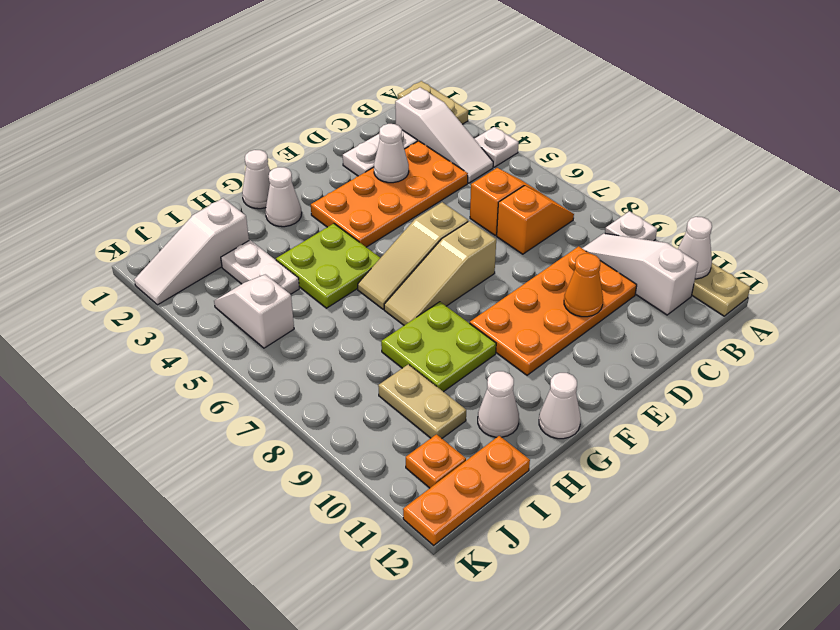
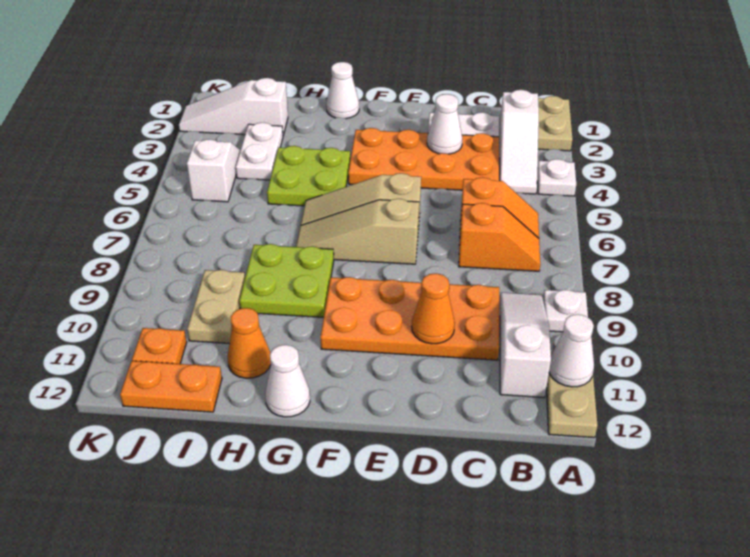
white 1x1 cone [265,167,302,227] -> none
white 1x1 cone [478,371,519,437] -> orange 1x1 cone [228,308,271,378]
orange 1x3 plate [403,436,530,545] -> orange 1x2 plate [120,361,222,412]

